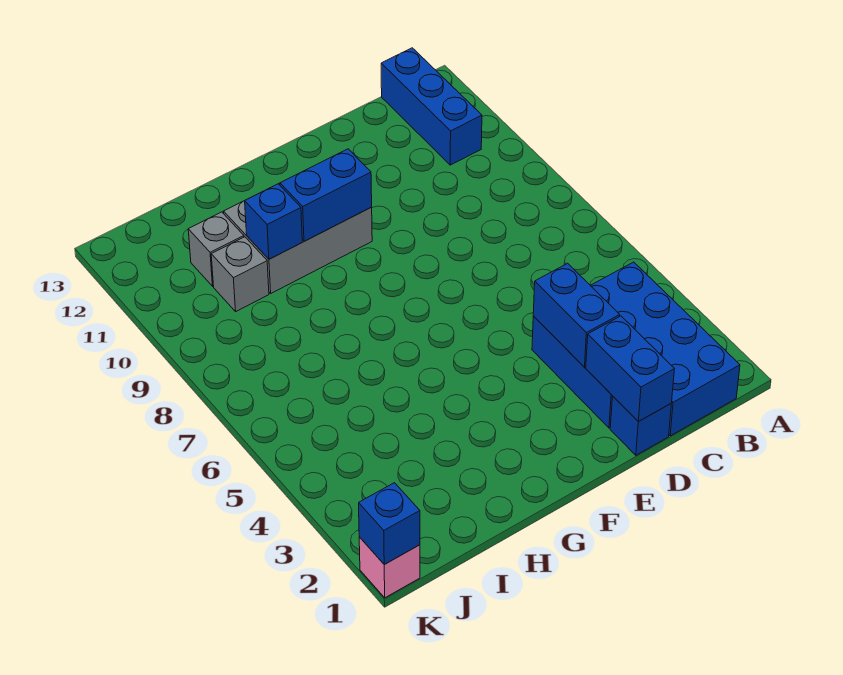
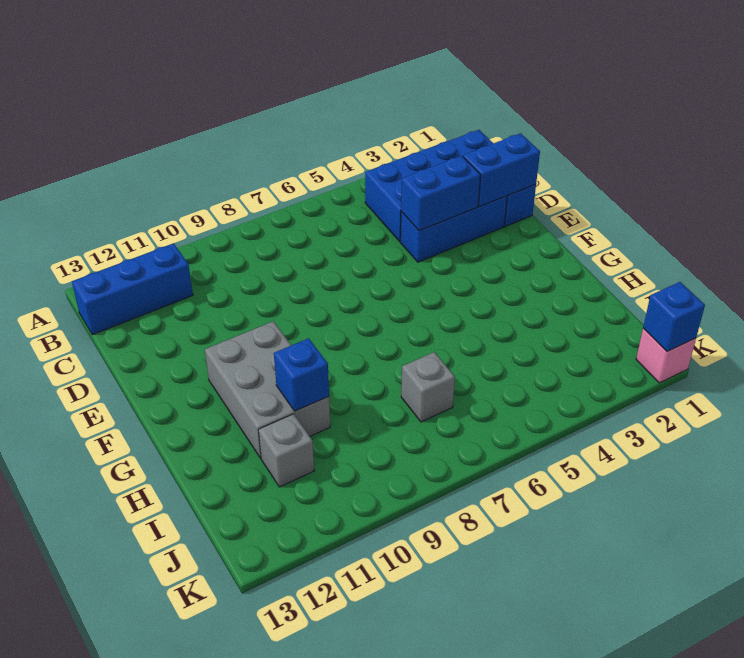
blue 1x2 brick [280,149,372,241] -> none
grey 1x1 brick [211,237,269,311] -> grey 1x1 brick moved to [401,352,455,422]

